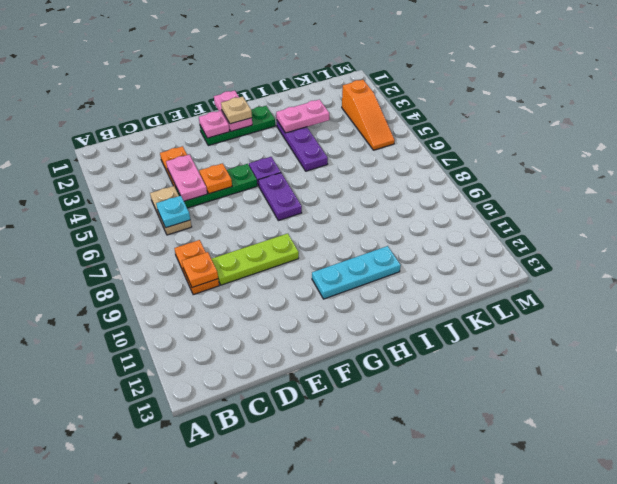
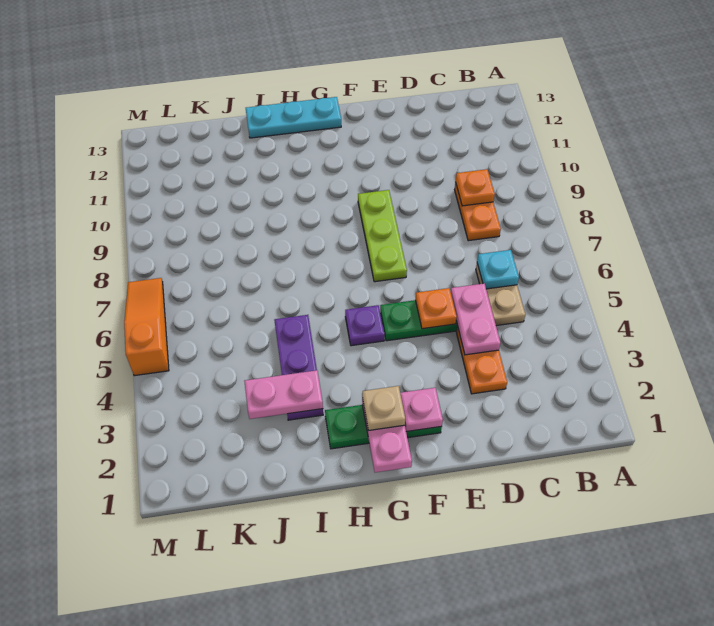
lime 1x3 plate [212,233,299,285] -> lime 1x3 plate turned to [358,190,407,282]
purple 1x2 plate [258,173,302,221] -> none
cyan 1x3 plate [312,246,401,299] -> cyan 1x3 plate moved to [246,97,341,138]
orange 1x3 slope [342,80,395,150] -> orange 1x3 slope moved to [124,278,169,376]

